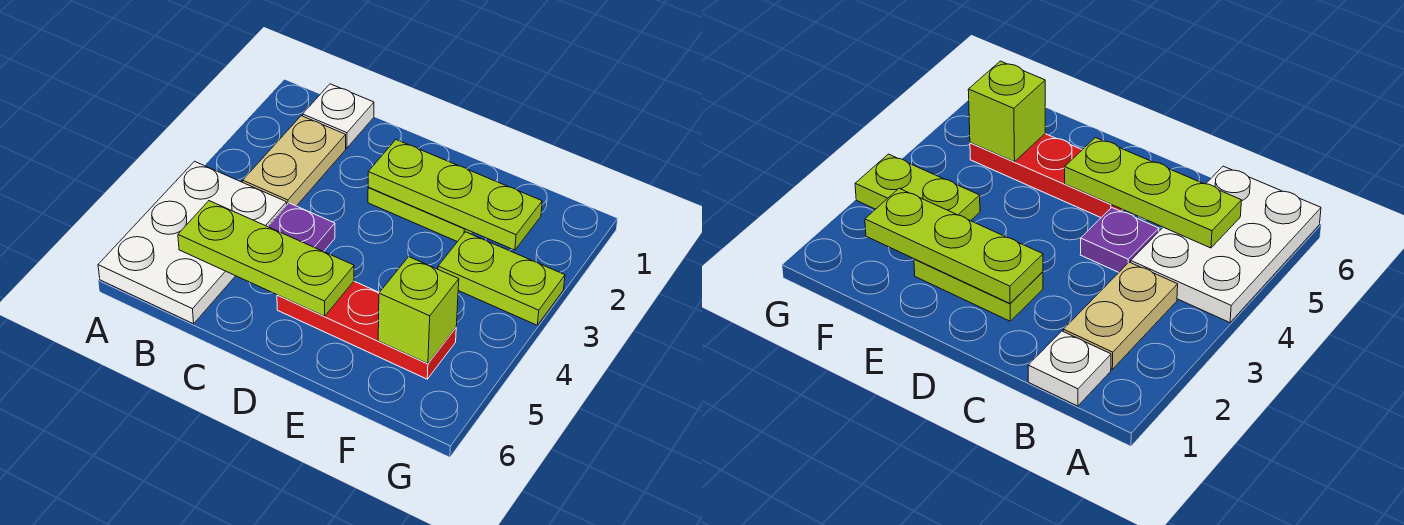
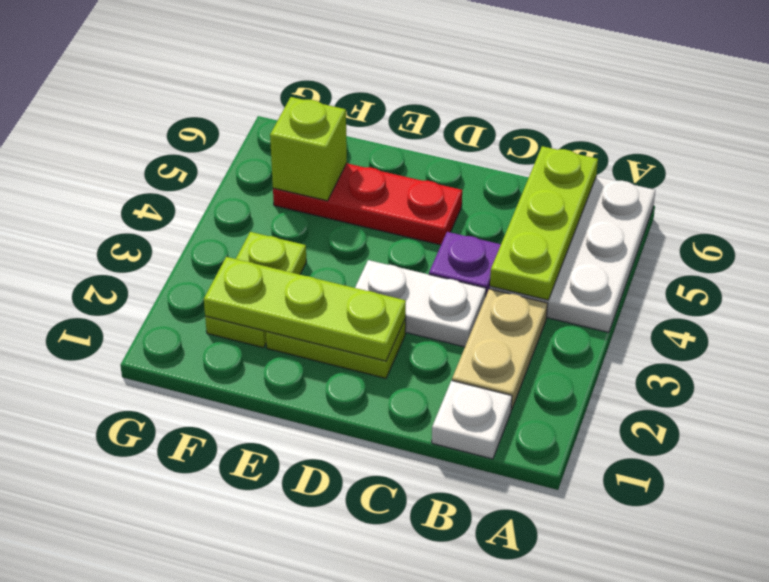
lime 1x3 plate [178,201,354,316] -> lime 1x3 plate turned to [490,146,598,300]
none -> white 1x2 plate [355,260,486,347]
lime 1x2 plate [438,232,565,325] -> lime 1x2 plate turned to [205,232,306,348]

